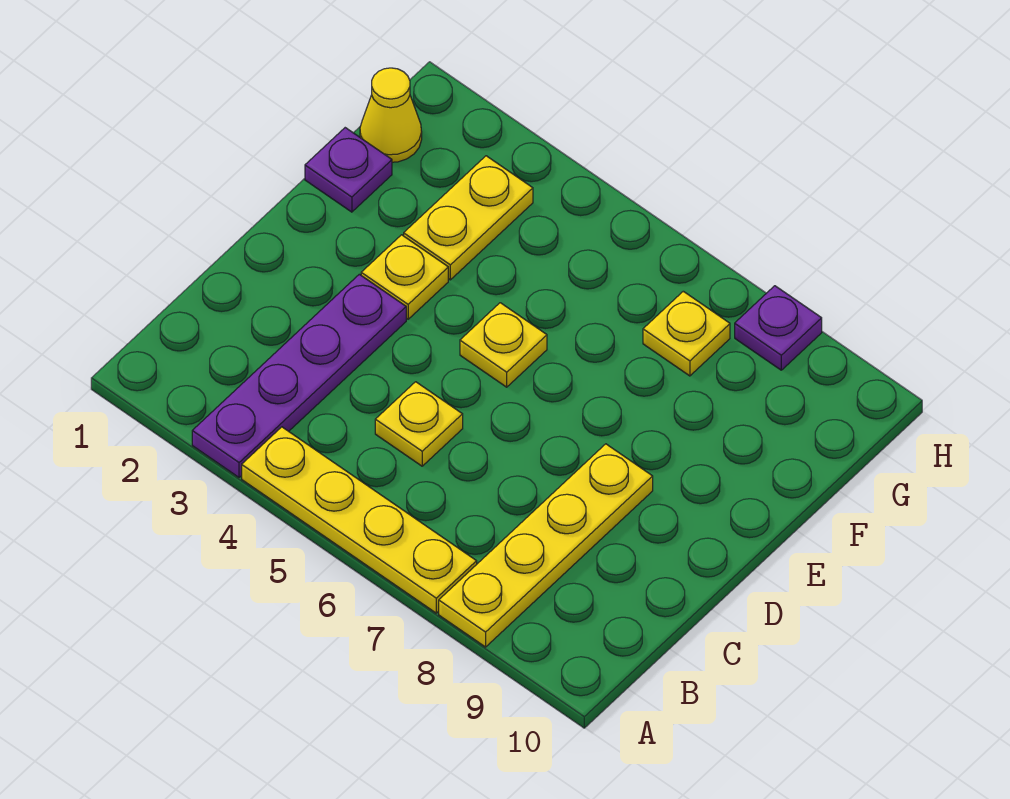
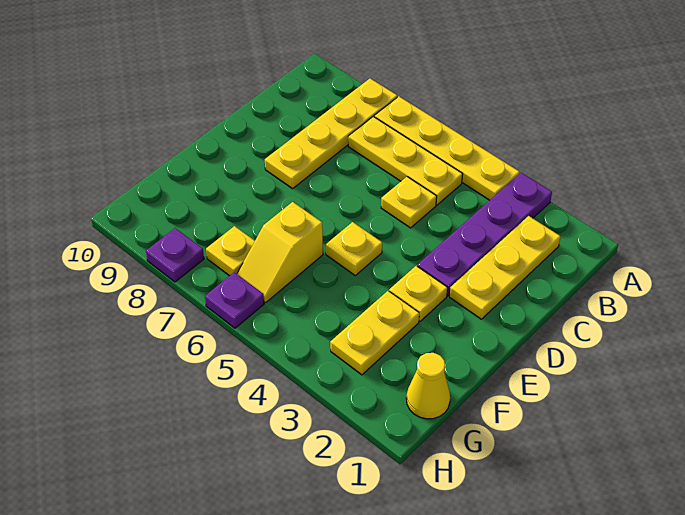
none -> yellow 1x3 plate [450,216,560,319]
none -> yellow 1x3 plate [348,117,463,205]
purple 1x1 plate [305,128,392,212] -> purple 1x1 plate moved to [205,272,264,328]
none -> yellow 1x2 slope [237,202,323,303]

